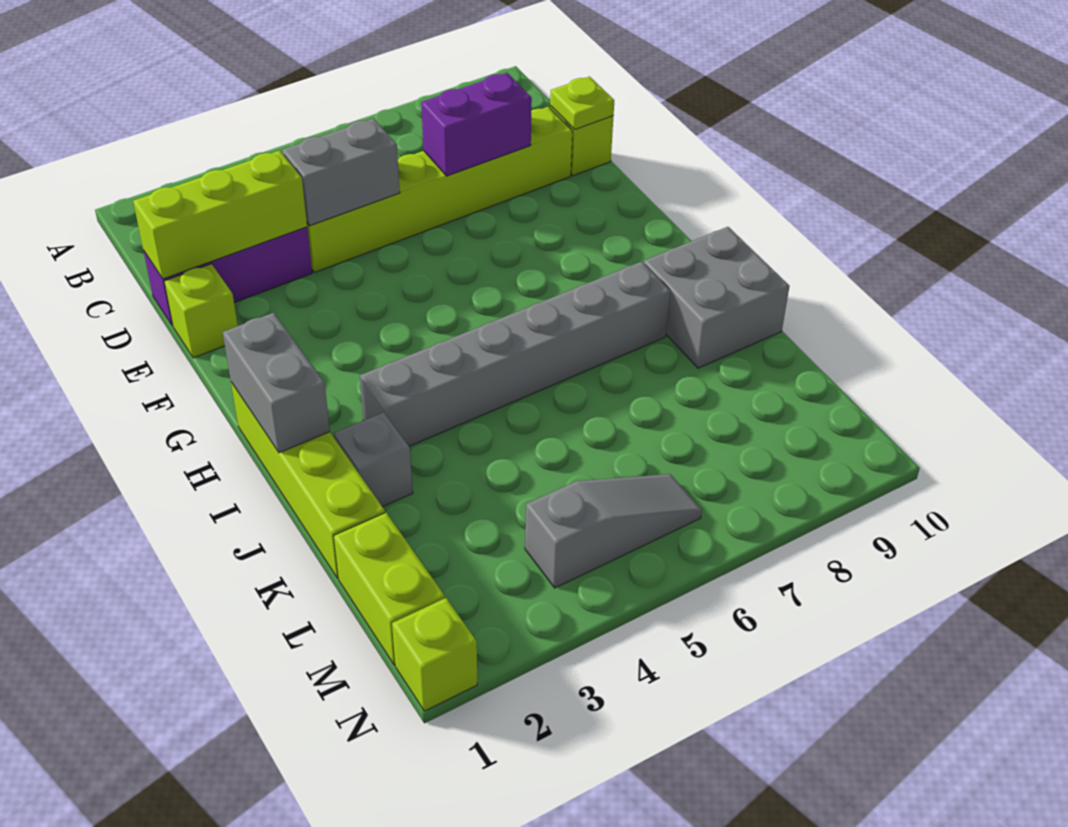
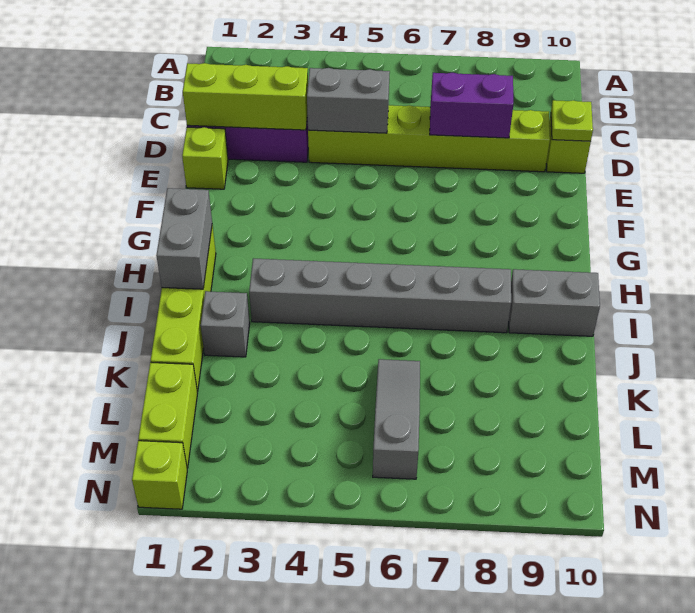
grey 2x2 brick [644,227,789,368] -> grey 1x2 brick [509,269,600,336]
grey 1x3 slope [525,474,702,588] -> grey 1x3 slope turned to [373,359,420,479]

